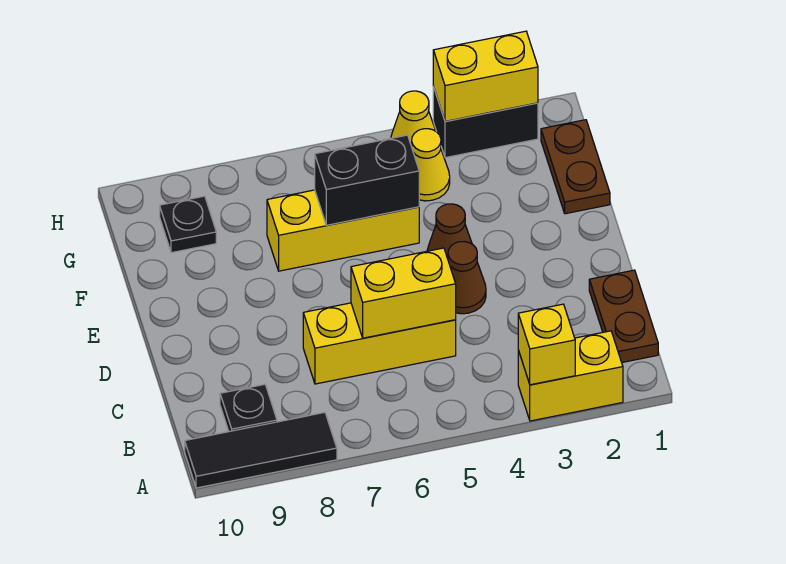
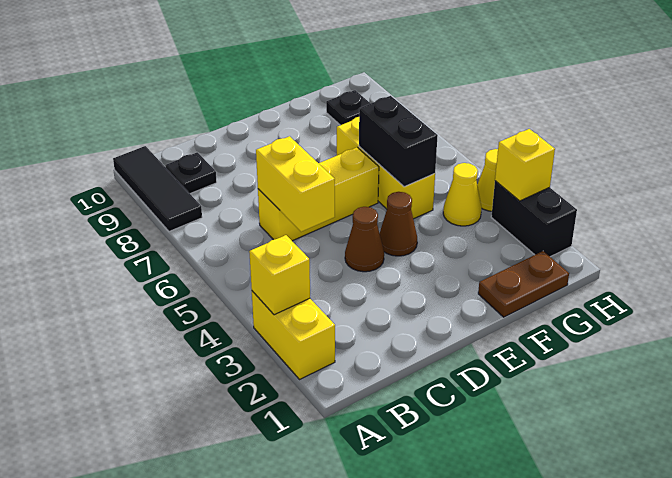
brown 1x2 plate [589,270,658,362] -> none
yellow 1x3 brick [303,303,456,384] -> yellow 1x3 brick turned to [258,147,379,241]
yellow 1x2 brick [433,31,538,121] -> yellow 1x1 brick [495,129,555,201]

